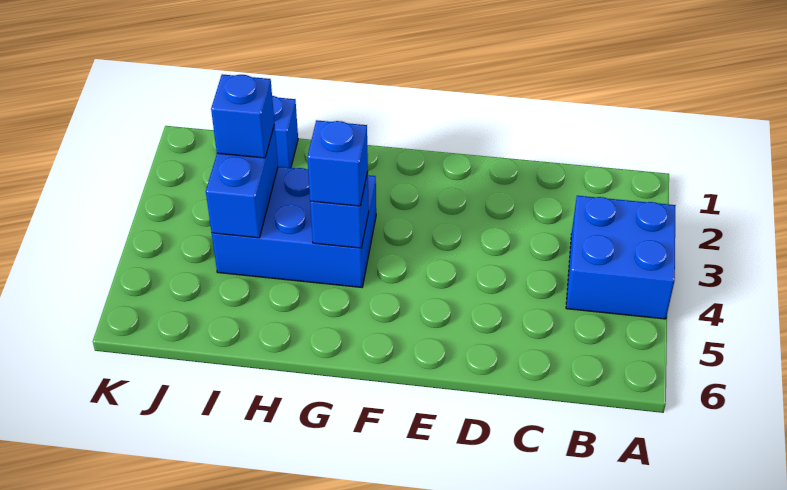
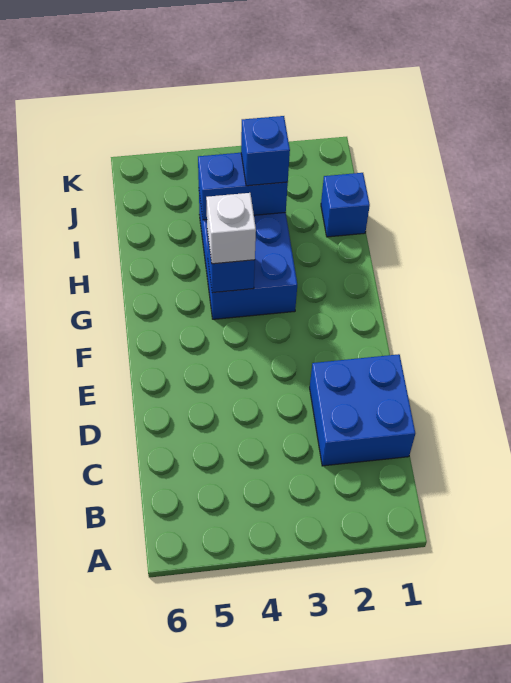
blue 2x2 brick [566,196,676,319] -> blue 2x2 brick moved to [310,354,415,466]
blue 1x1 brick [307,120,368,206] -> white 1x1 brick [206,193,256,264]

